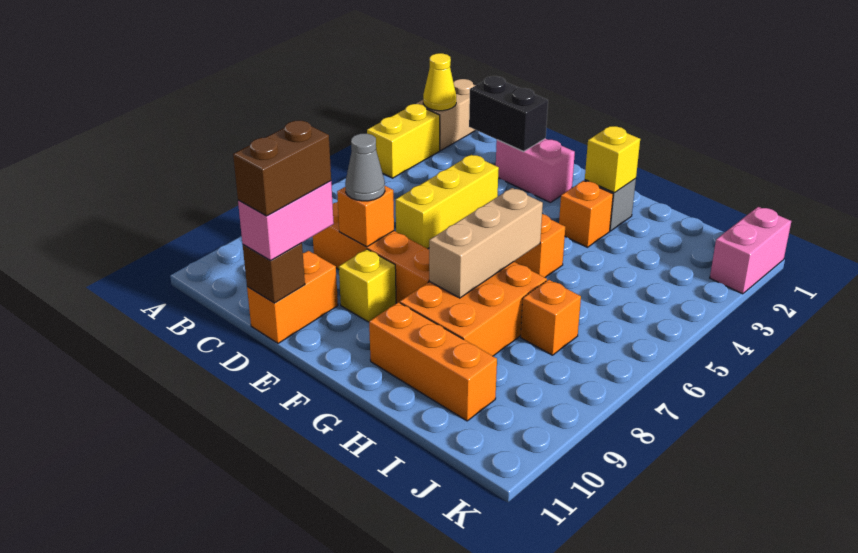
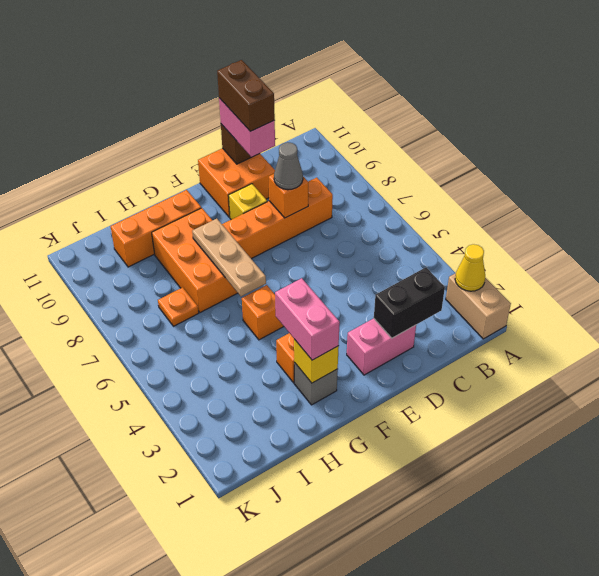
yellow 1x2 brick [367,104,440,178] -> none
yellow 1x3 brick [396,155,499,249] -> none
orange 1x2 brick [247,251,338,343] -> orange 2x2 brick [198,148,275,217]
tan 1x3 brick [429,188,543,298] -> tan 1x3 plate [192,218,266,296]
orange 1x1 brick [521,280,581,355] -> orange 1x1 plate [158,287,199,326]
pink 1x2 brick [710,207,791,294] -> pink 1x2 brick moved to [275,278,340,360]

